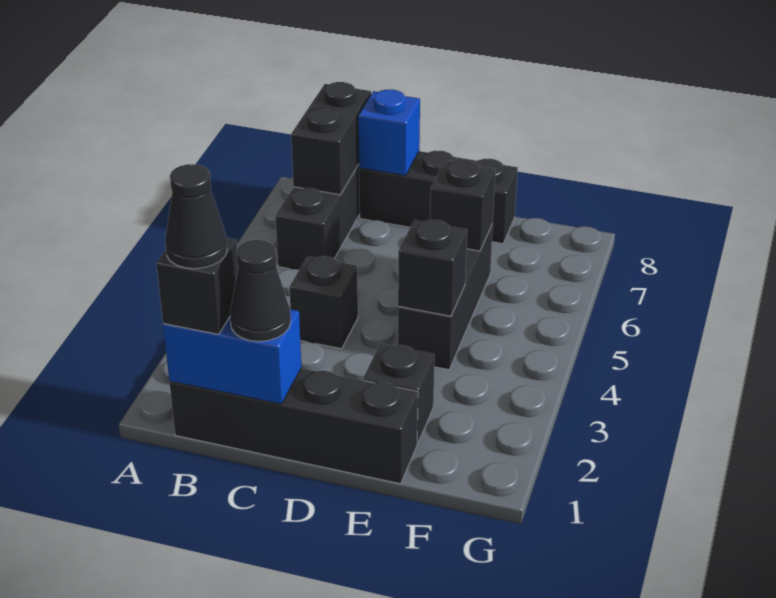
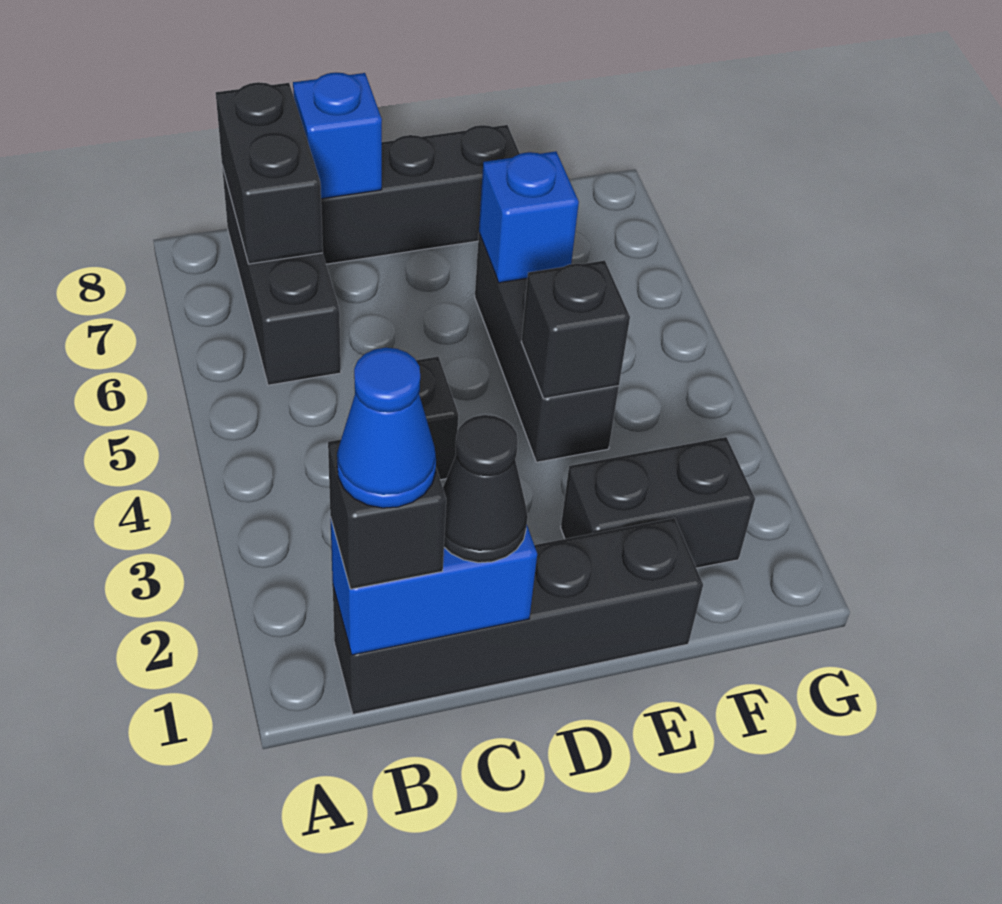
black 1x1 cone [165,164,227,269] -> blue 1x1 cone [337,348,436,508]
black 1x1 brick [363,344,435,444] -> black 1x2 brick [561,437,755,568]
black 1x1 brick [430,159,495,251] -> blue 1x1 brick [479,151,579,283]

